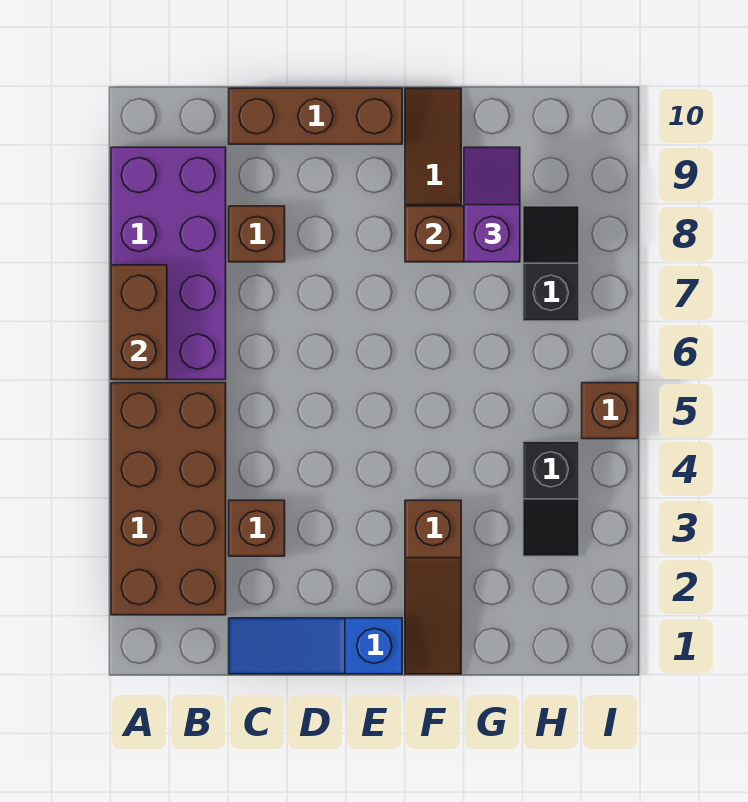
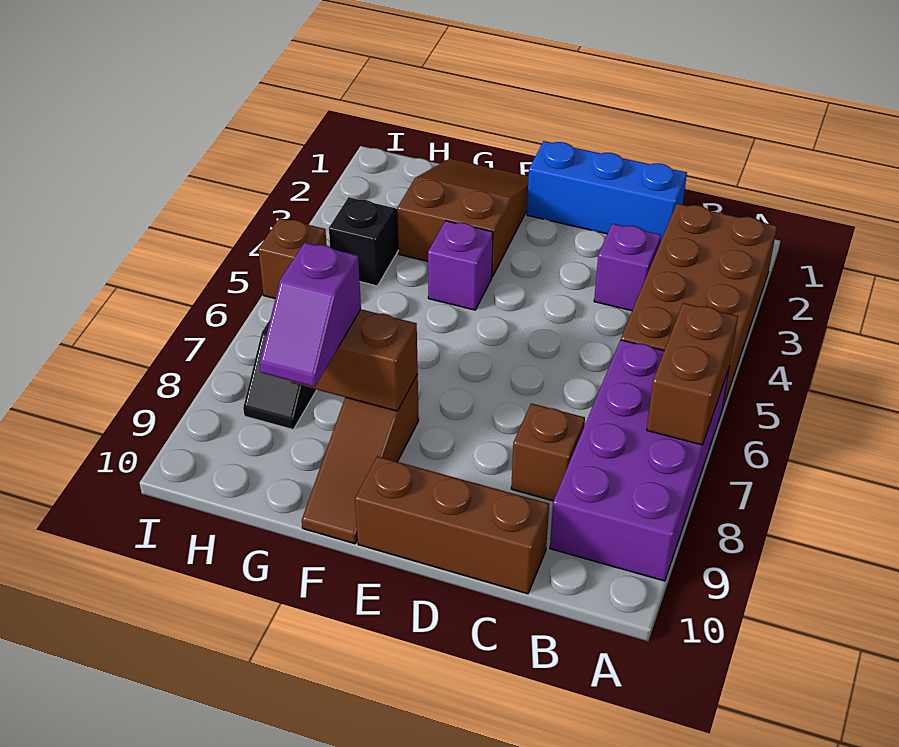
blue 1x3 slope [229,618,402,674] -> blue 1x3 brick [527,141,687,243]
brown 1x1 brick [229,500,285,556] -> purple 1x1 brick [594,224,661,311]
brown 1x3 slope [405,500,461,674] -> brown 2x3 slope [397,159,529,277]
none -> purple 1x1 brick [428,221,493,310]

